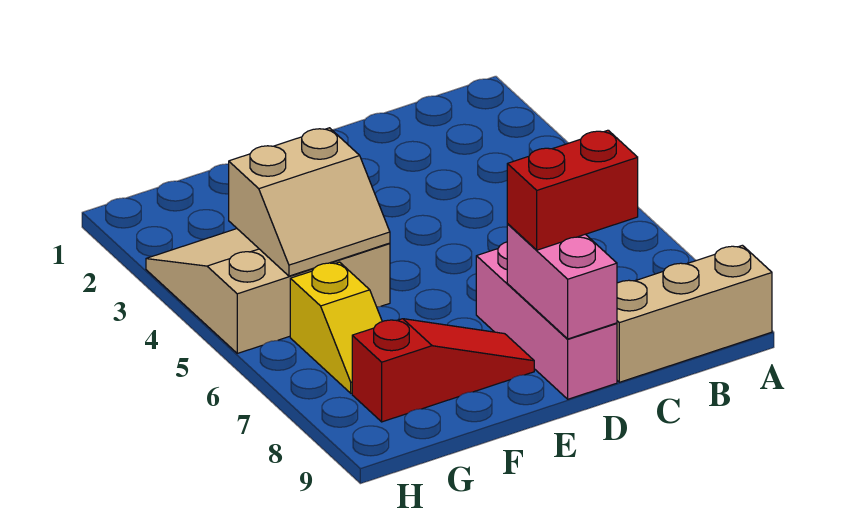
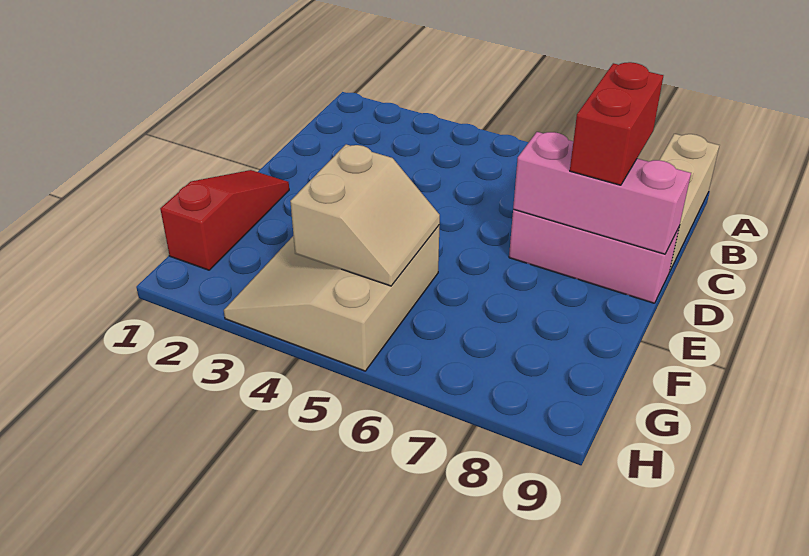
pink 1x2 brick [507,224,617,339] -> pink 1x3 brick [513,132,691,254]
red 1x3 slope [352,319,534,422] -> red 1x3 slope moved to [160,170,289,270]
yellow 1x2 slope [290,262,382,393] -> none

